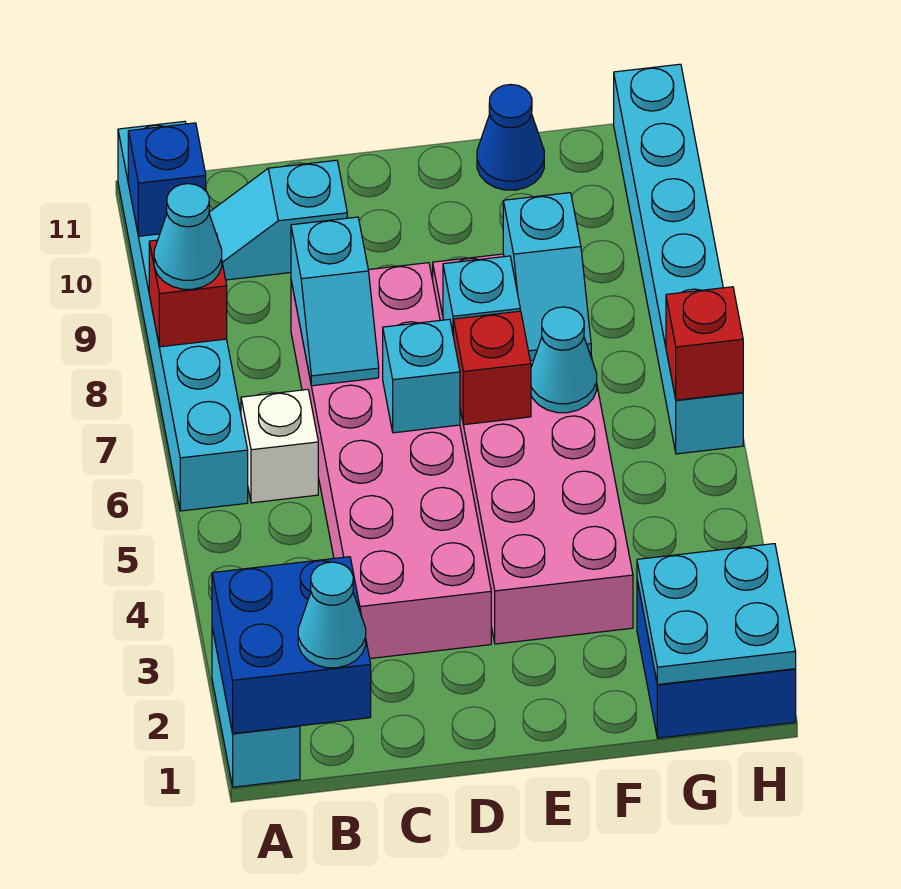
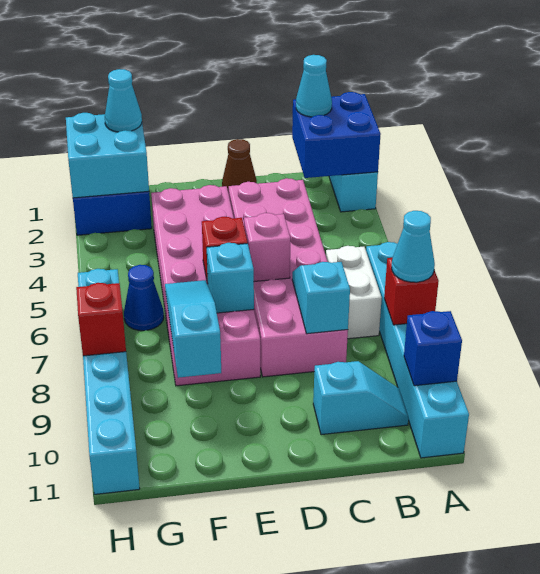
white 1x1 brick [241,389,318,503] -> white 1x2 brick [326,246,382,339]
none -> brown 1x1 cone [222,139,257,194]
cyan 1x1 brick [383,319,460,433] -> pink 1x1 brick [244,213,290,281]
cyan 1x1 cone [531,307,597,413] -> cyan 1x1 cone moved to [105,69,142,132]
cyan 1x2 slope [503,193,591,361] -> cyan 1x3 slope [165,280,221,378]
blue 1x1 cone [477,85,544,190] -> blue 1x1 cone moved to [124,265,164,331]
cyan 2x2 plate [637,544,796,685] -> cyan 2x2 brick [66,113,149,198]
red 1x1 brick [666,287,743,400] -> red 1x1 brick moved to [76,283,126,356]

